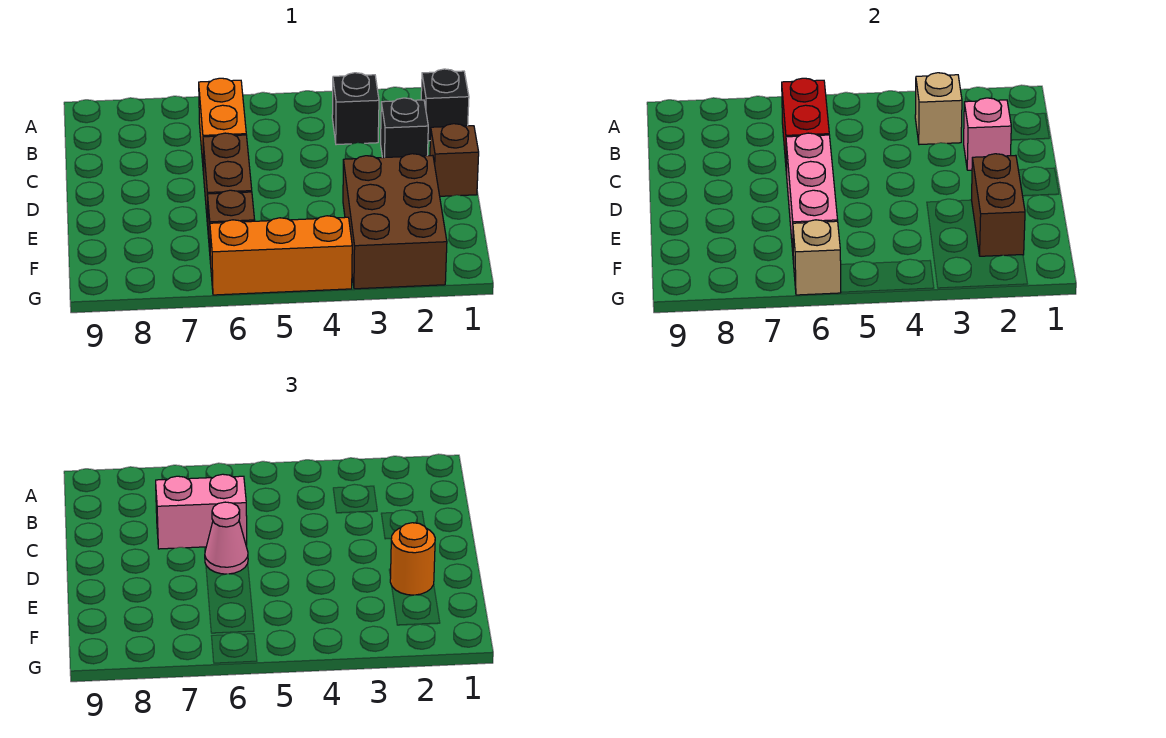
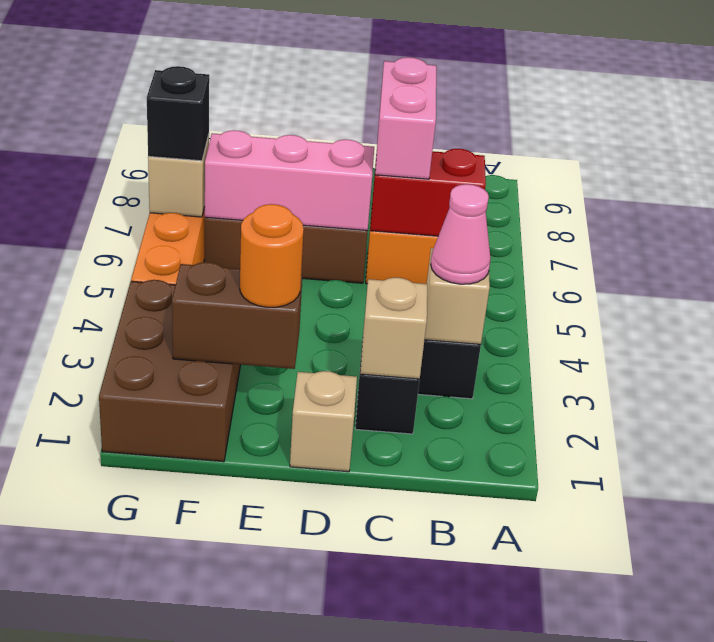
black 1x1 brick [421,69,469,141] -> black 1x1 brick moved to [147,66,209,161]
pink 1x1 brick [964,98,1011,170] -> tan 1x1 brick [360,277,427,379]
brown 1x1 brick [430,124,479,196] -> tan 1x1 brick [290,371,357,472]
pink 1x1 cone [205,502,248,574] -> pink 1x1 cone moved to [431,184,491,284]
brown 2x3 brick [343,154,447,289] -> brown 2x3 brick turned to [99,280,240,462]

